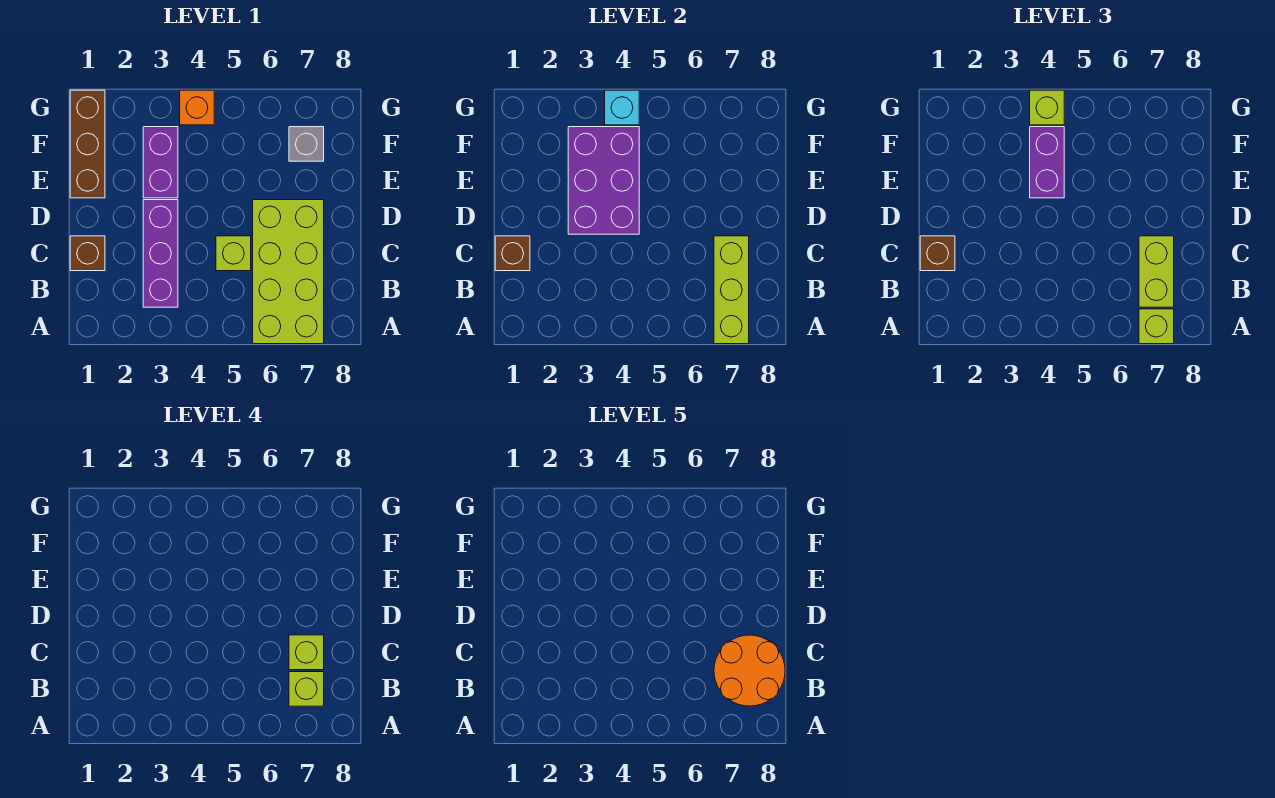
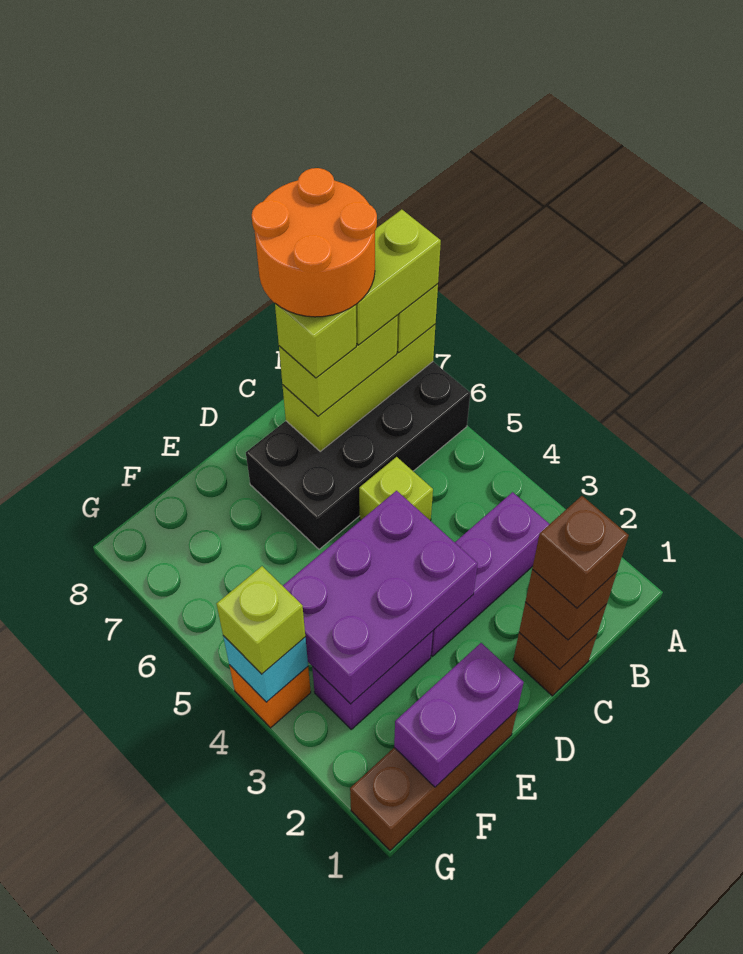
lime 2x4 brick [253,200,324,344] -> black 2x4 brick [246,362,470,549]
lime 1x1 brick [289,672,324,706] -> lime 1x2 brick [356,210,441,345]
none -> brown 1x1 brick [532,496,629,608]
purple 1x2 brick [1030,127,1064,198] -> purple 1x2 brick moved to [394,643,524,787]
grey 1x1 brick [289,127,324,161] -> none

